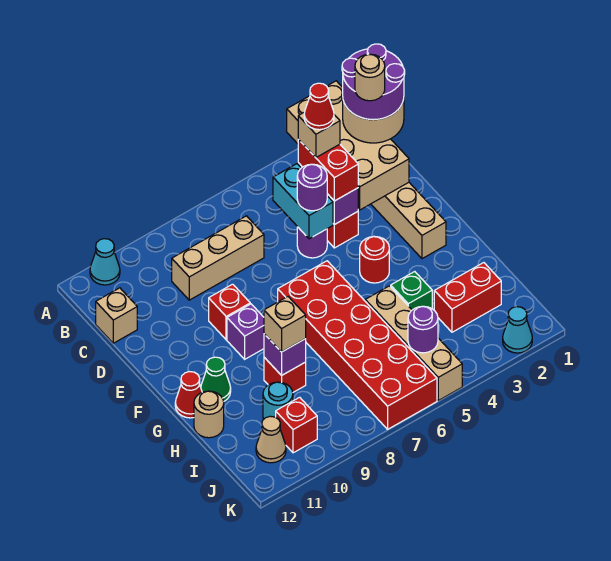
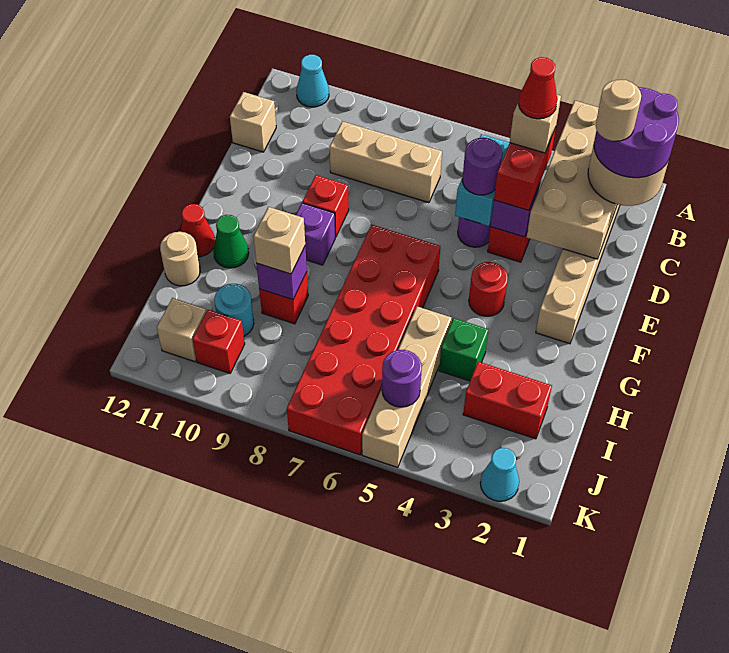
tan 1x1 cone [256,416,286,463] -> tan 1x1 brick [157,298,206,362]

